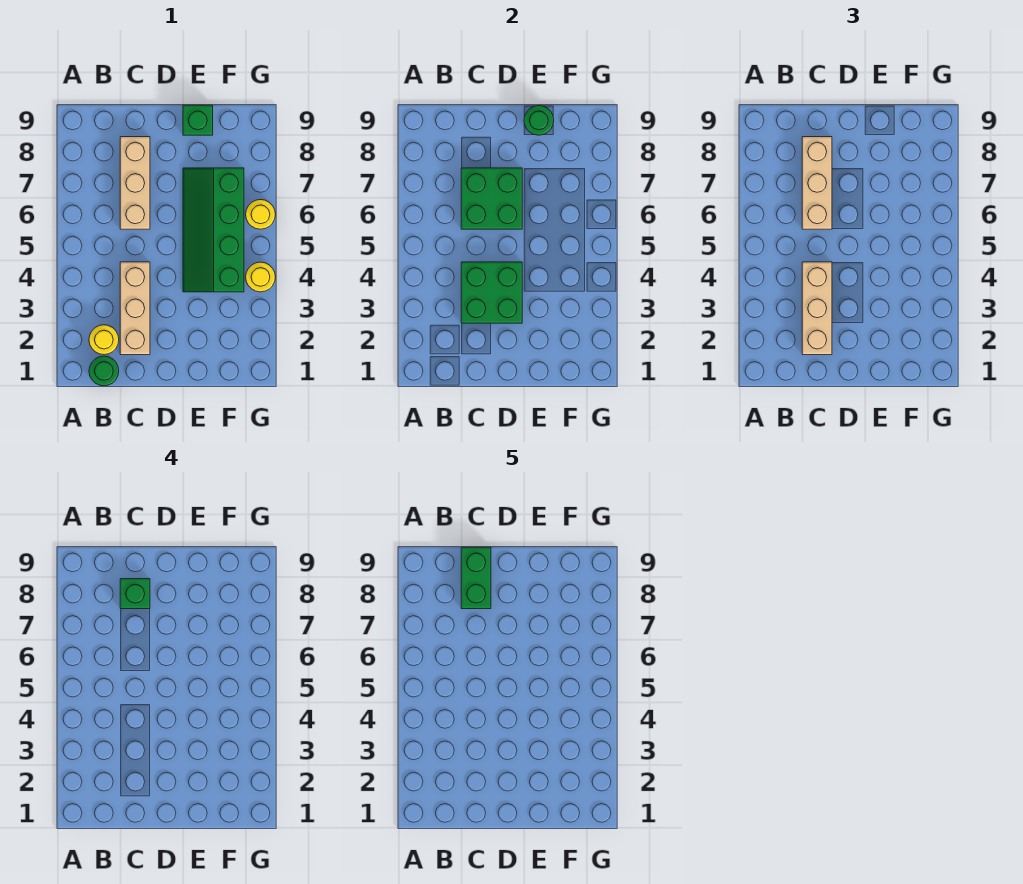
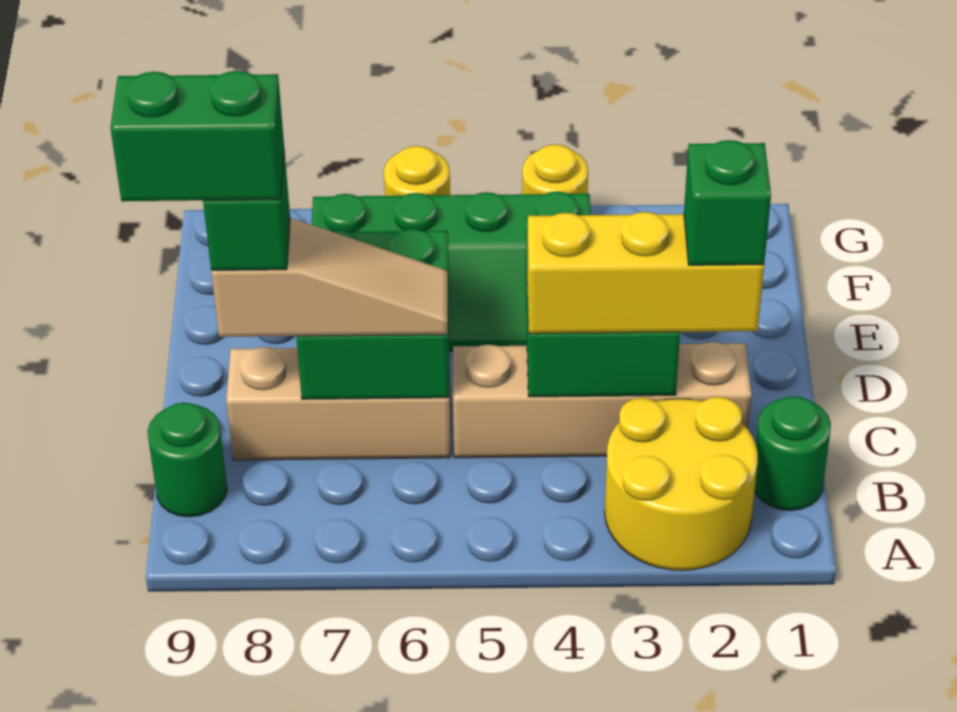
yellow 1x1 round brick [89,325,119,355] -> yellow 2x2 round brick [605,397,758,570]
tan 1x3 brick [120,262,150,355] -> tan 1x4 brick [453,342,751,458]
tan 1x3 brick [802,262,832,355] -> yellow 1x3 brick [527,212,764,334]
tan 1x3 brick [802,137,832,229] -> tan 1x3 slope [211,218,448,337]
green 1x1 brick [183,105,213,135] -> green 1x1 brick moved to [684,140,771,265]
green 1x1 round brick [524,106,554,135] -> green 1x1 round brick moved to [148,403,227,517]

